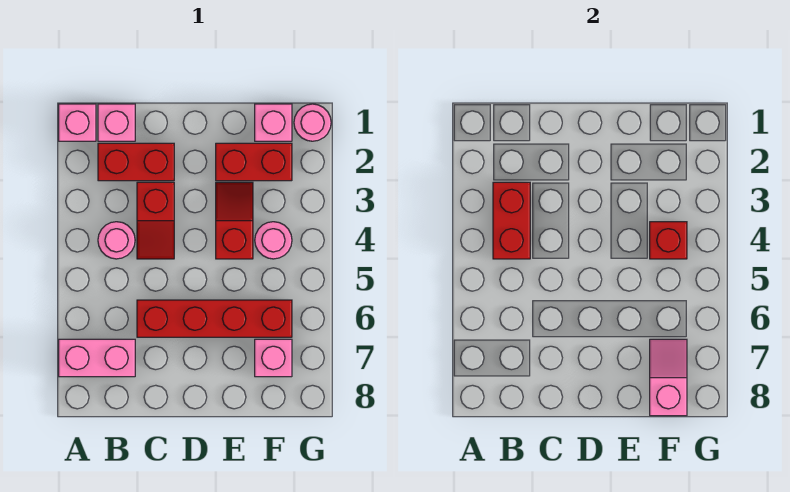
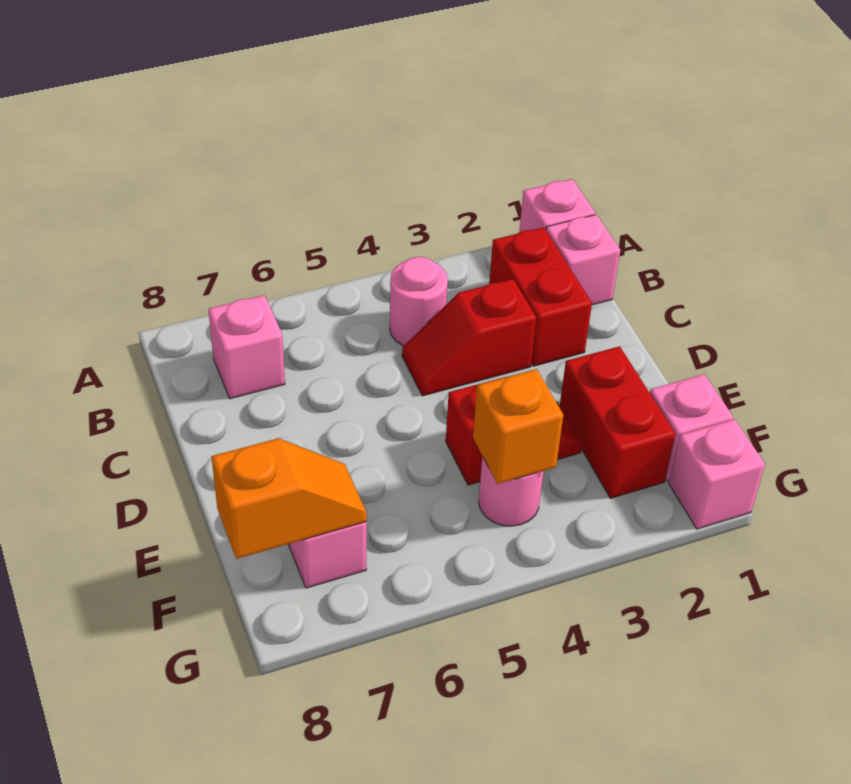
pink 1x2 brick [59,339,135,377] -> pink 1x1 brick [208,295,285,399]
red 1x2 brick [493,182,530,259] -> none
red 1x4 brick [137,300,292,337] -> none
red 1x1 brick [650,222,687,259] -> orange 1x1 brick [473,369,563,484]
pink 1x2 slope [650,339,687,416] -> orange 1x2 slope [212,438,367,559]
pink 1x1 round brick [294,104,331,141] -> pink 1x1 brick [669,419,765,529]

